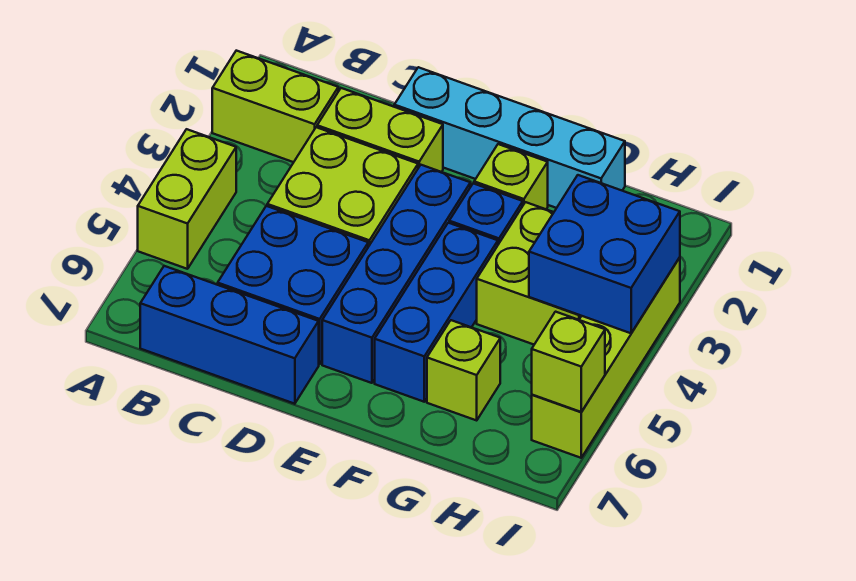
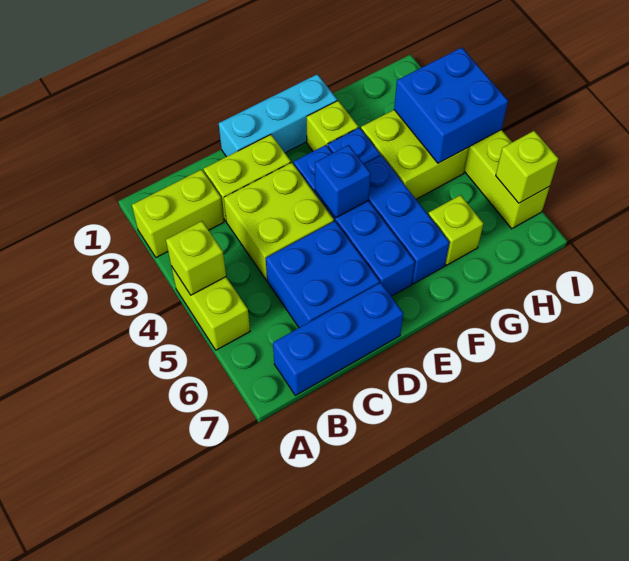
none -> lime 1x1 brick [166,221,226,295]
cyan 1x4 brick [394,67,625,208] -> cyan 1x3 brick [219,74,337,157]
none -> blue 1x1 brick [315,145,371,218]

